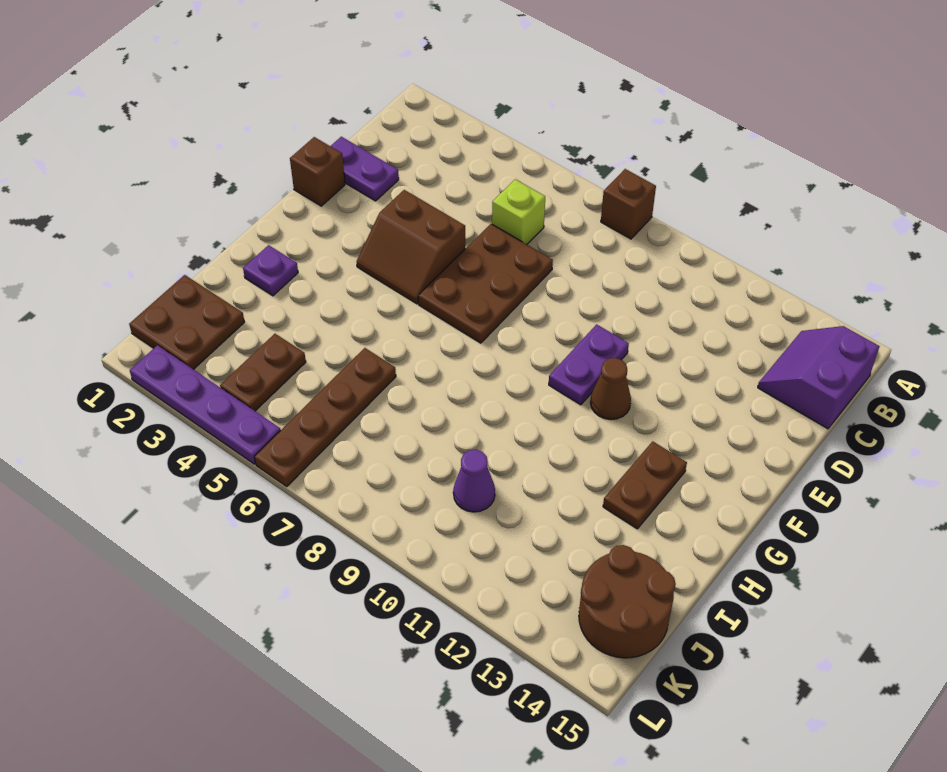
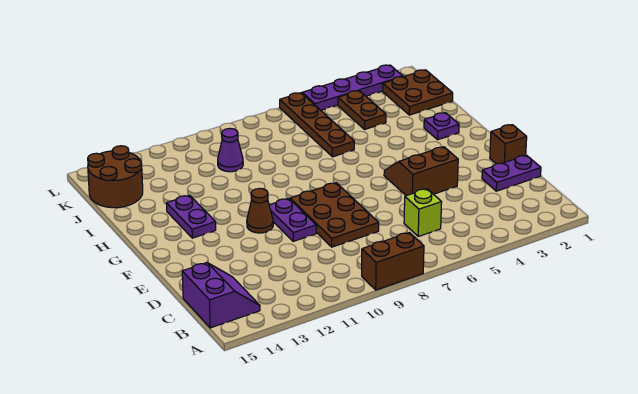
brown 1x1 brick [601,169,656,239] -> brown 1x2 brick [362,233,424,290]
brown 2x3 plate [418,224,553,343] -> brown 2x3 plate moved to [290,183,379,247]
brown 1x2 plate [603,441,687,529] -> purple 1x2 plate [166,195,216,238]

